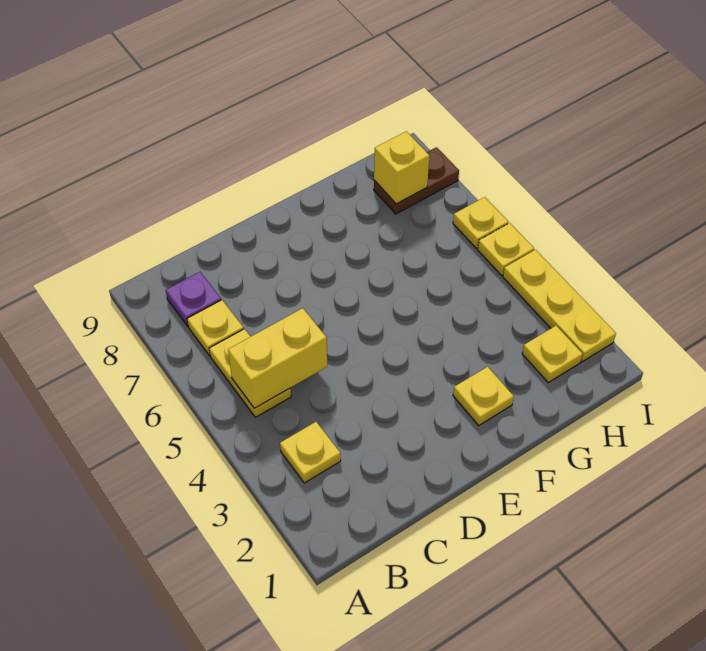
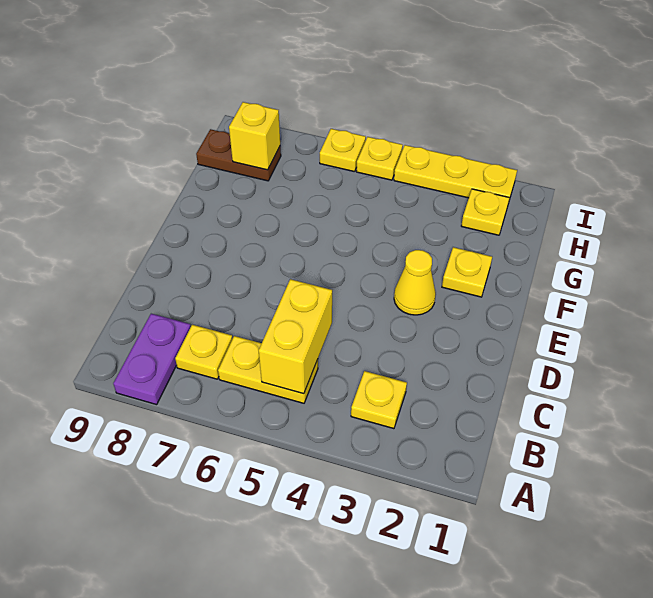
purple 1x1 plate [166,272,221,326] -> purple 1x2 plate [113,314,191,405]
none -> yellow 1x1 cone [394,250,436,315]
brown 1x2 plate [374,147,459,214] -> brown 1x2 plate turned to [196,129,281,181]

